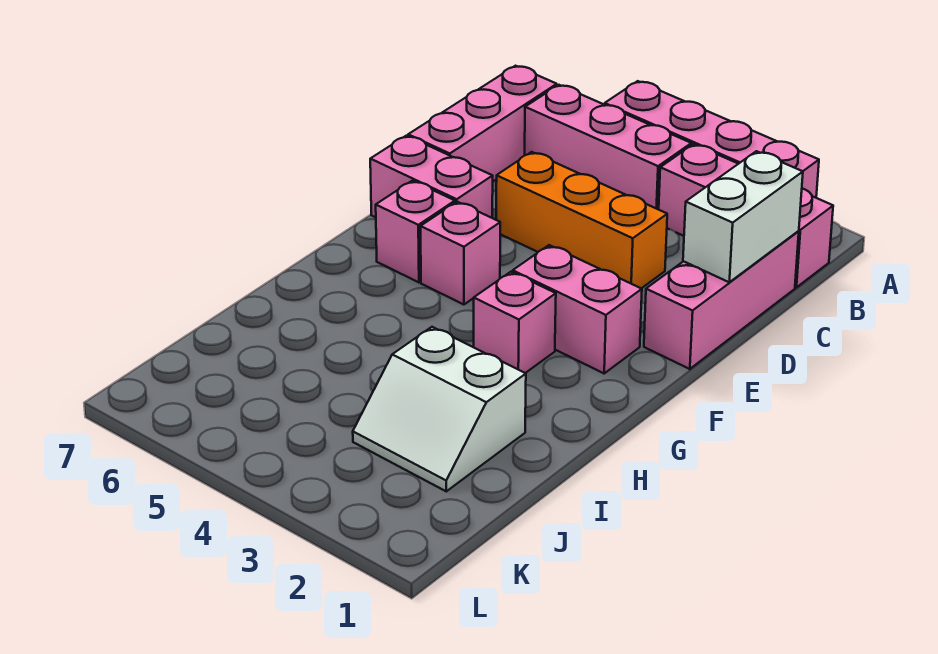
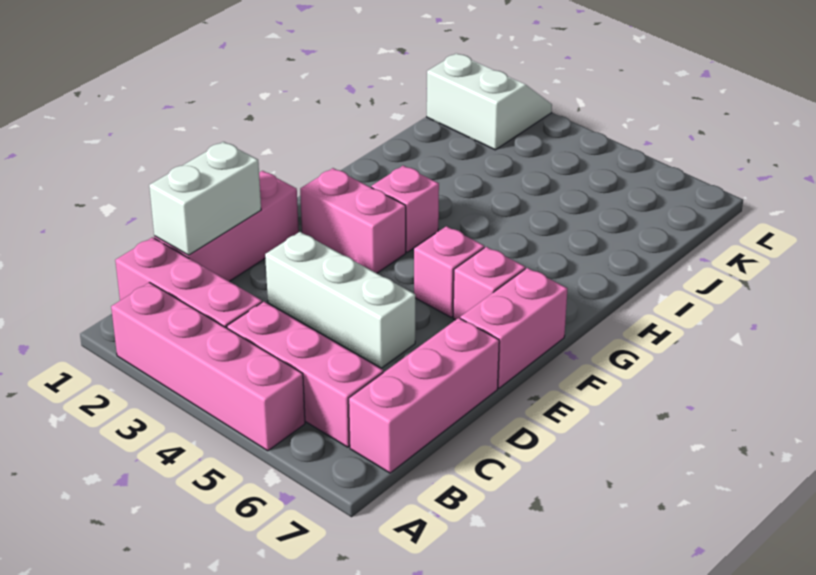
orange 1x3 brick [496,152,667,288] -> white 1x3 brick [265,232,415,368]
pink 1x2 brick [370,136,493,218] -> pink 1x2 brick turned to [460,268,568,388]
white 2x2 slope [353,327,526,491] -> white 2x2 slope moved to [427,53,552,150]

